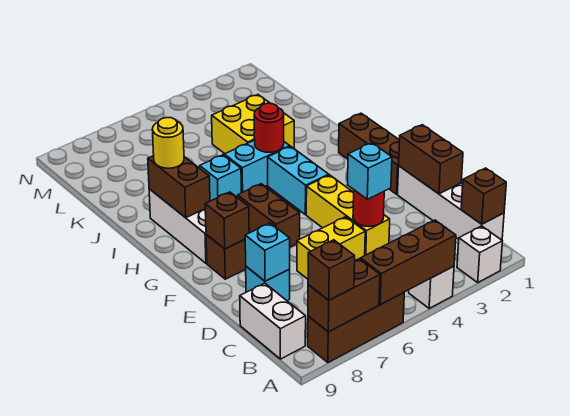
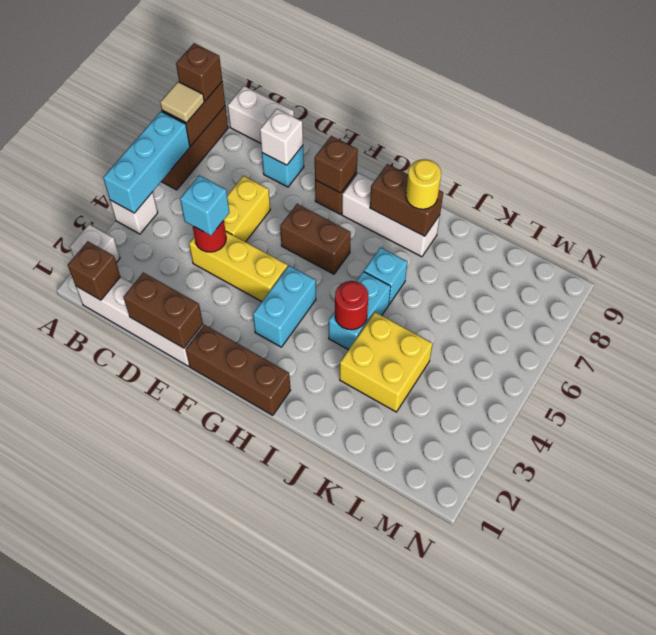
brown 1x3 brick [360,220,456,305] -> cyan 1x3 brick [103,112,190,213]
none -> tan 1x1 tile [160,82,204,123]
cyan 1x1 brick [245,223,290,281] -> white 1x1 brick [260,109,303,165]
cyan 1x2 brick [268,146,329,215] -> cyan 1x2 brick turned to [253,266,316,347]

